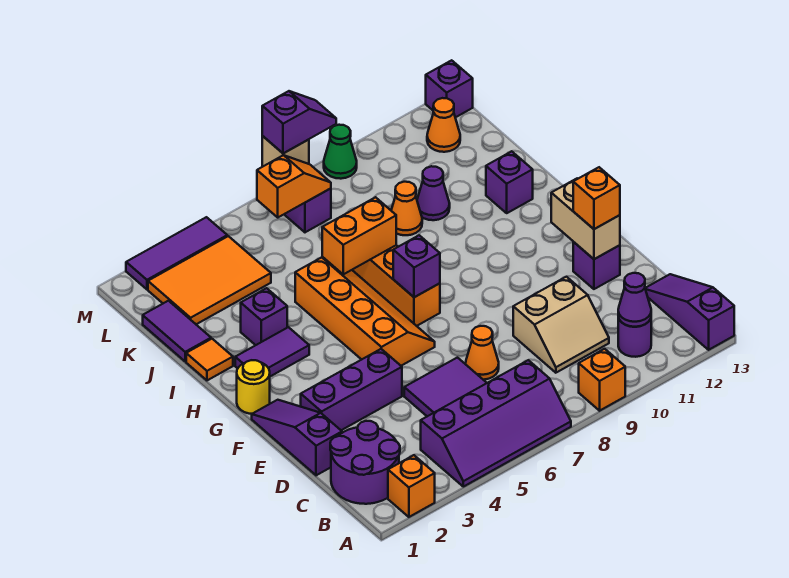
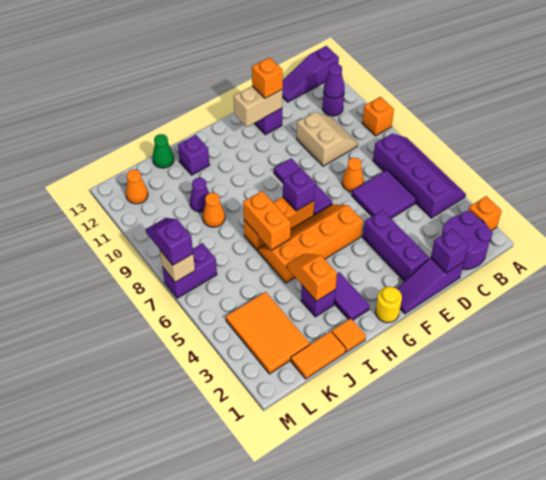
purple 1x2 tile [143,301,211,361] -> orange 1x2 tile [291,331,346,379]
orange 1x2 slope [257,155,331,217] -> orange 1x2 slope moved to [287,253,337,301]
purple 1x3 tile [126,217,227,289] -> purple 1x3 tile moved to [274,158,332,215]
green 1x1 cone [324,125,357,179] -> green 1x1 cone moved to [153,134,174,168]
purple 1x1 brick [426,60,473,118] -> purple 1x1 brick moved to [431,229,468,273]

